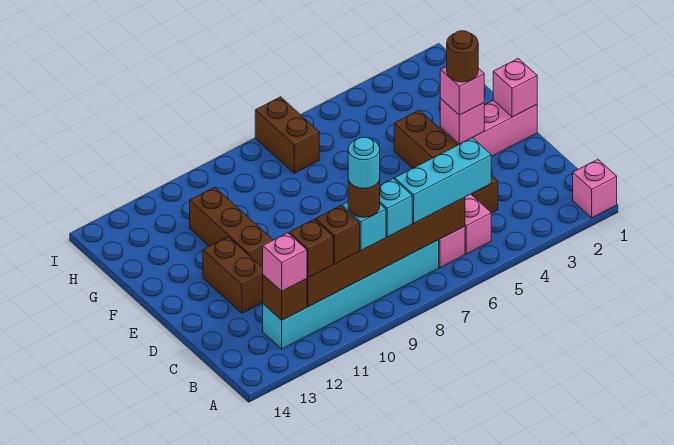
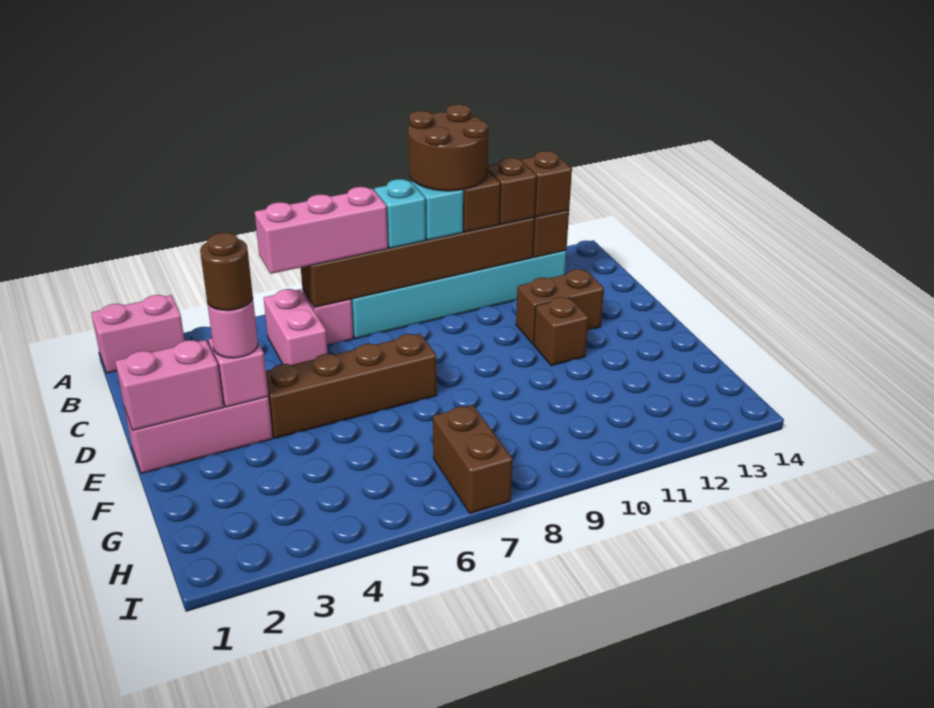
pink 1x1 brick [573,159,617,218] -> pink 1x2 brick [91,295,185,373]
cyan 1x3 brick [395,138,491,223] -> pink 1x3 brick [255,187,388,274]
brown 1x1 round brick [348,179,380,217] -> brown 2x2 round brick [408,104,488,191]
cyan 1x1 round brick [348,137,380,188] -> none
pink 1x1 brick [263,233,307,291] -> brown 1x1 brick [521,151,572,217]
brown 1x4 brick [394,110,498,213] -> brown 1x4 brick turned to [266,334,437,438]
brown 1x2 brick [203,237,263,313] -> brown 1x2 brick turned to [516,269,604,344]
pink 1x1 brick [493,59,537,117] -> pink 1x2 brick [115,340,223,430]
pink 1x1 brick [440,66,484,115] -> pink 1x1 round brick [207,298,258,358]
brown 1x3 brick [190,187,273,268] -> brown 1x1 brick [534,297,588,366]

